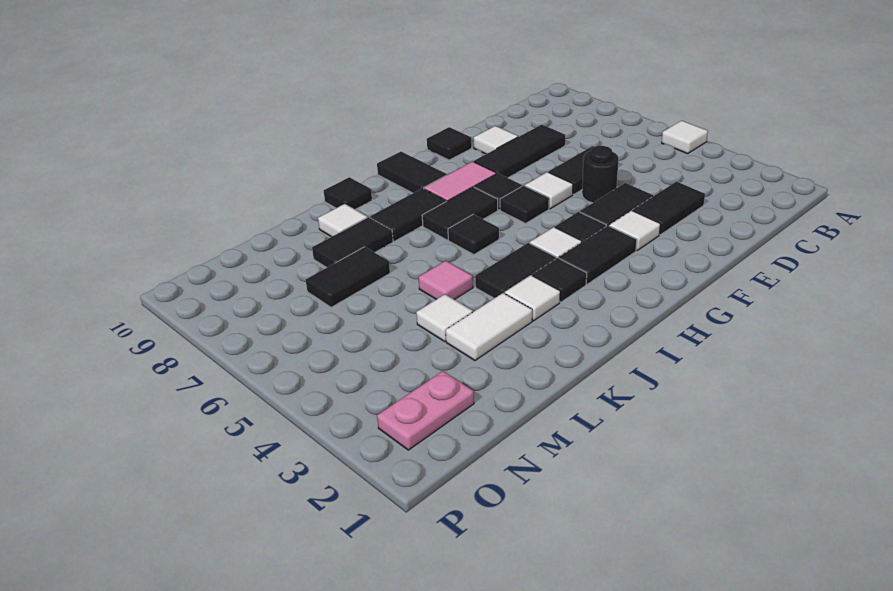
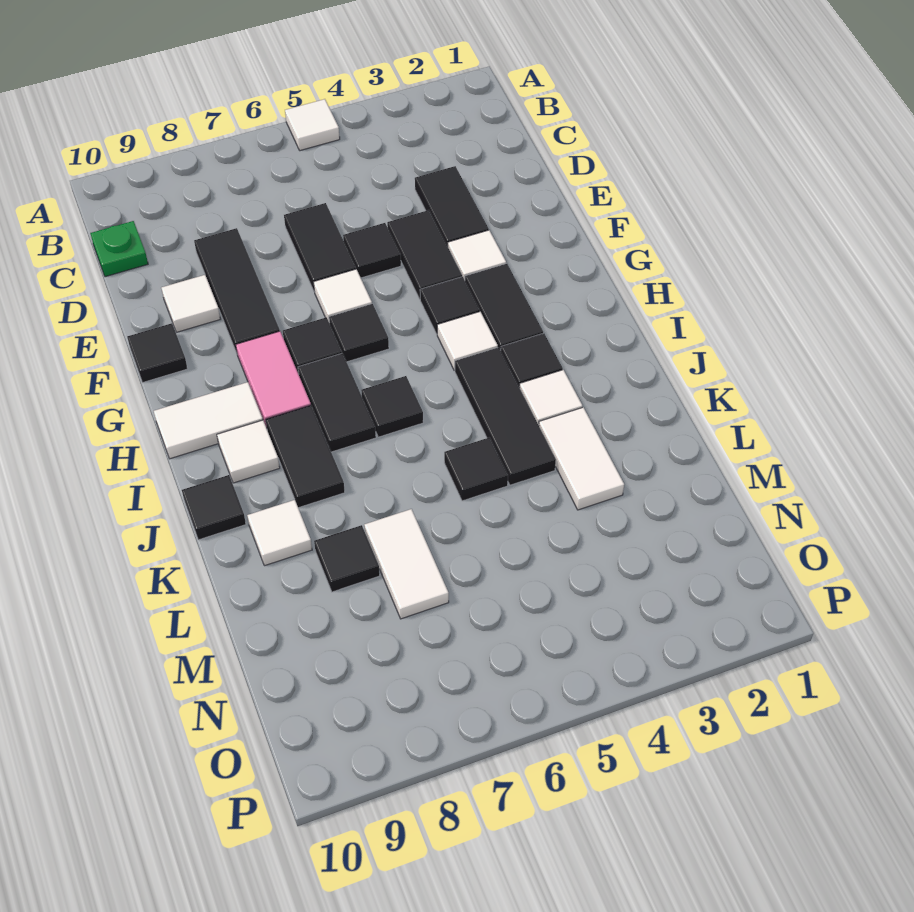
none -> green 1x1 plate [90,221,148,277]
black 1x1 round brick [582,146,619,203] -> black 1x1 tile [343,223,401,278]
black 1x2 tile [377,152,447,193] -> white 1x2 tile [154,382,263,459]
black 1x2 tile [475,243,556,298] -> black 1x3 tile [455,347,556,485]
pink 1x1 tile [418,261,473,300] -> black 1x1 tile [444,437,508,501]
black 1x2 tile [312,217,393,268] -> black 1x1 tile [314,525,380,592]
white 1x1 tile [416,294,473,341] -> white 1x1 tile moved to [217,420,280,483]
black 1x2 tile [306,247,390,307] -> white 1x2 tile [364,509,449,619]
pink 1x2 plate [377,371,474,450] -> none

